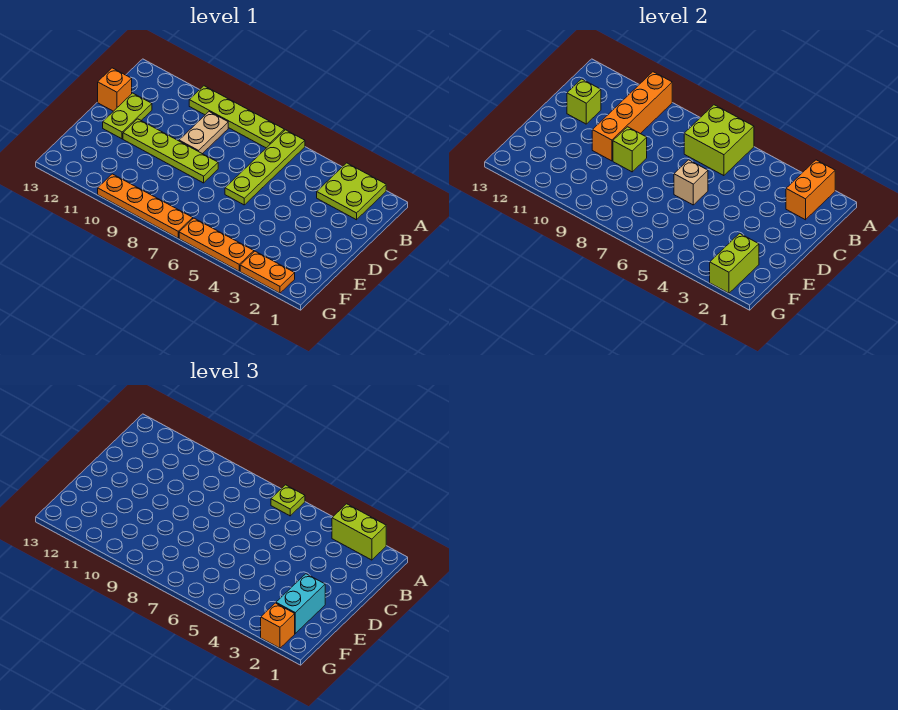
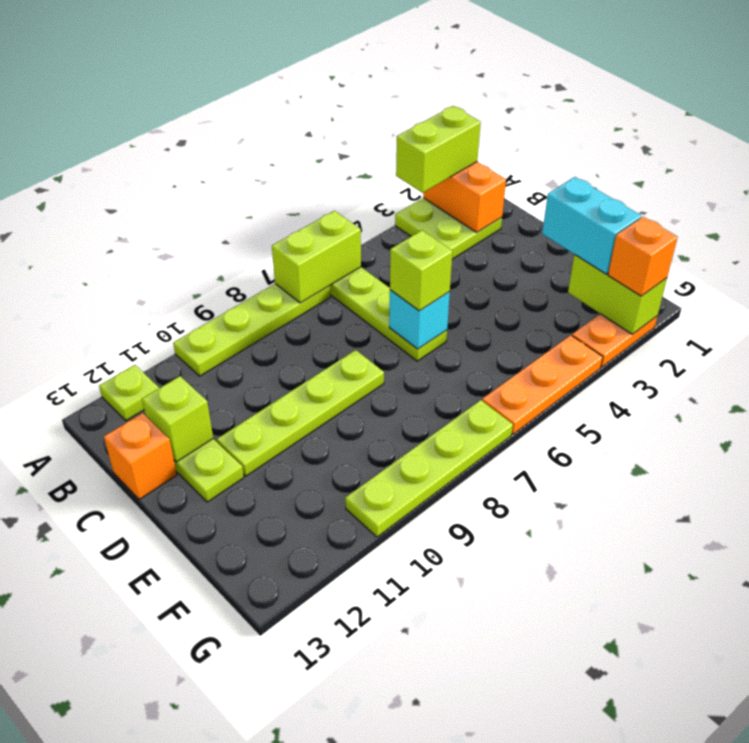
lime 2x2 brick [684,105,754,176] -> lime 1x2 brick [272,211,361,303]
lime 1x1 plate [271,485,305,516] -> lime 1x1 plate moved to [99,365,159,421]
orange 1x4 brick [592,72,672,161] -> none
tan 1x2 plate [179,112,228,154] -> none
tan 1x1 brick [674,160,708,205] -> cyan 1x1 brick [389,290,450,349]
lime 1x1 brick [613,127,647,172] -> lime 1x1 brick moved to [390,230,452,311]
orange 1x4 plate [98,174,193,238] -> lime 1x4 plate [345,400,513,537]

